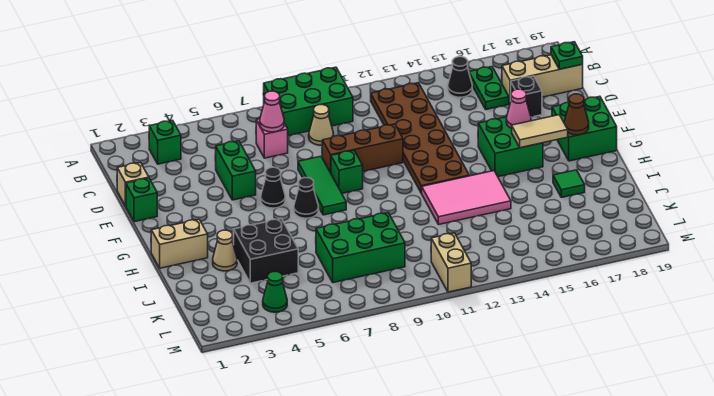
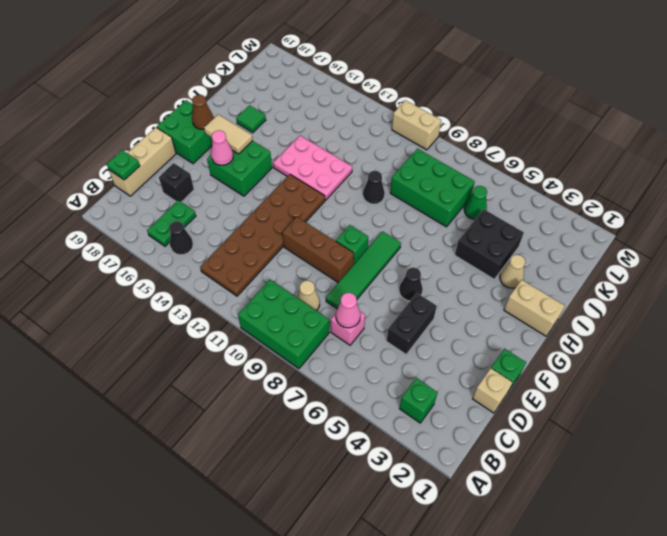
tan 1x3 brick [502,55,583,103] -> tan 1x3 brick turned to [109,127,176,196]
green 1x2 brick [215,141,256,200] -> black 1x2 brick [387,293,437,354]
green 1x3 tile [298,156,346,215] -> green 1x4 tile [326,231,401,309]
black 1x1 cone [294,178,319,218] -> black 1x1 cone moved to [363,171,385,204]
pink 2x3 tile [421,171,511,225] -> pink 2x3 plate [273,136,352,200]
green 1x1 cone [263,271,287,312] -> green 1x1 cone moved to [464,186,487,219]
tan 1x2 brick [431,233,471,292] -> tan 1x2 brick turned to [392,100,441,150]

